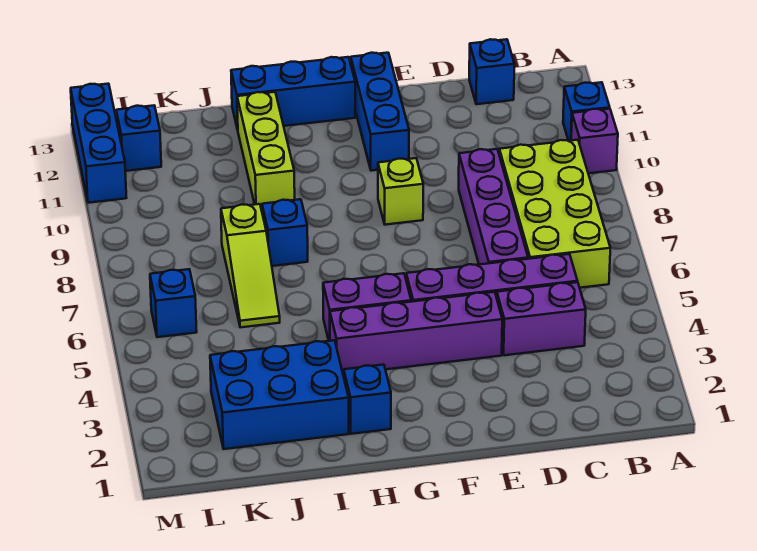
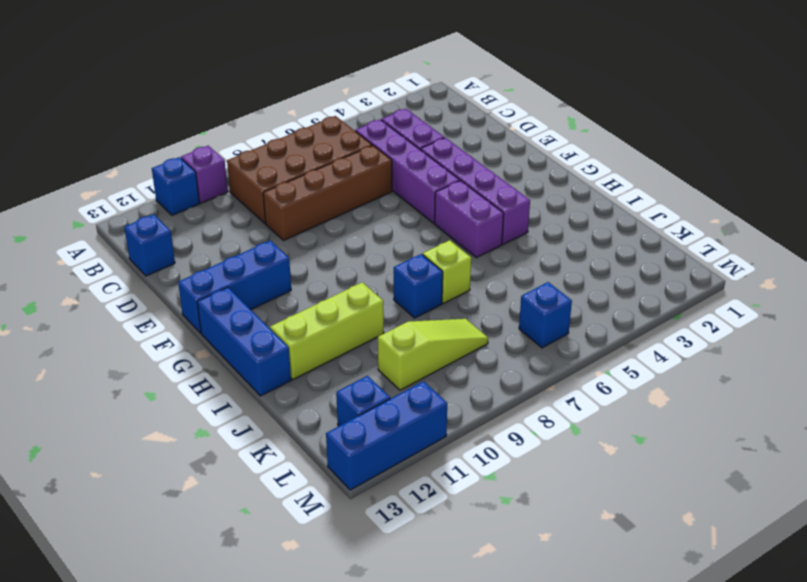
lime 2x4 brick [499,140,610,288] -> brown 2x4 brick [227,116,372,223]
purple 1x4 brick [459,149,528,265] -> brown 1x4 brick [263,145,392,240]
lime 1x1 brick [378,158,423,225] -> lime 1x1 brick moved to [423,240,471,303]
blue 1x1 brick [344,365,391,434] -> none
blue 2x3 brick [210,340,349,449] -> none
lime 1x3 slope [221,204,280,327] -> lime 1x3 slope moved to [378,319,488,390]

